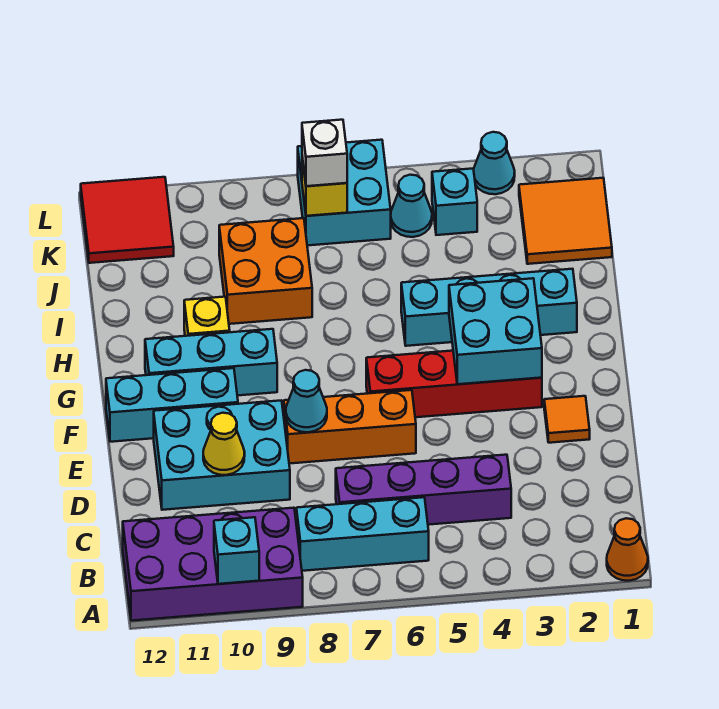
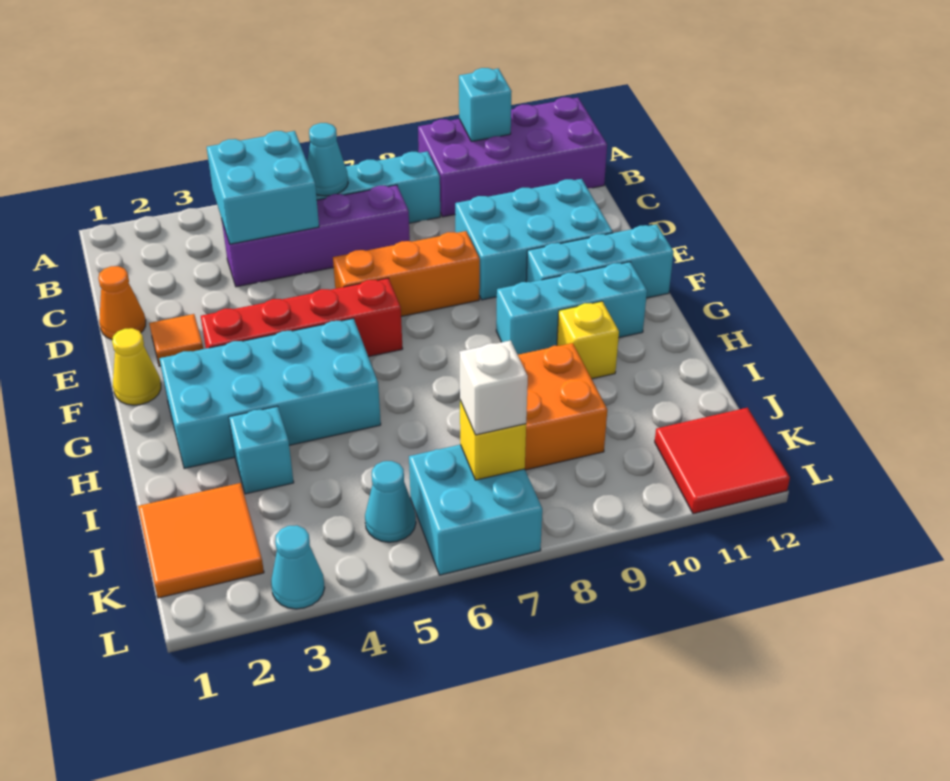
orange 1x1 cone [607,518,648,581] -> orange 1x1 cone moved to [98,266,146,339]
yellow 1x1 cone [203,413,245,475] -> yellow 1x1 cone moved to [112,328,161,405]
cyan 1x1 cone [286,370,327,432] -> cyan 1x1 cone moved to [307,123,348,196]
cyan 2x2 brick [449,278,542,384] -> cyan 2x2 brick moved to [207,131,319,244]
cyan 1x4 brick [401,269,577,346] -> cyan 2x4 brick [159,318,381,469]
cyan 1x1 brick [432,169,477,235] -> cyan 1x1 brick moved to [229,406,294,494]

